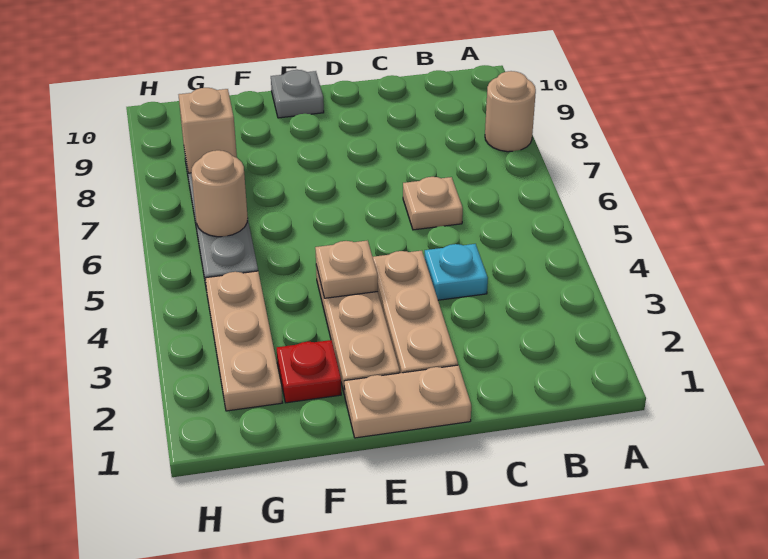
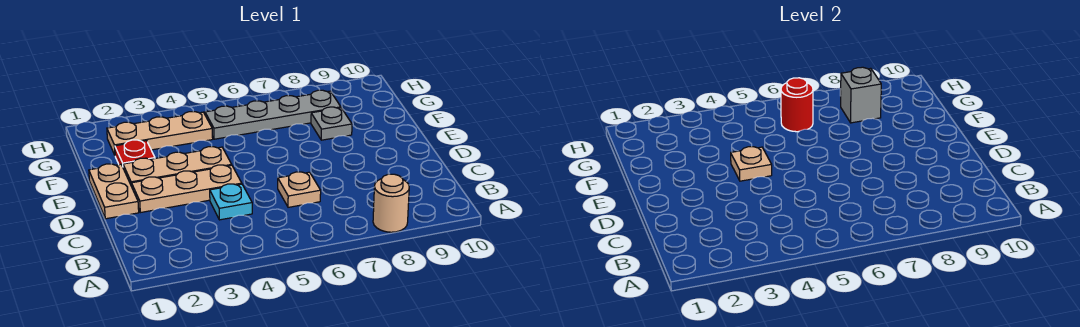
grey 1x1 plate [271,70,324,118] -> grey 1x1 plate moved to [311,107,352,140]
tan 1x1 round brick [191,150,248,237] -> red 1x1 round brick [781,78,813,132]
tan 1x1 brick [179,88,237,173] -> grey 1x1 brick [841,67,881,123]

